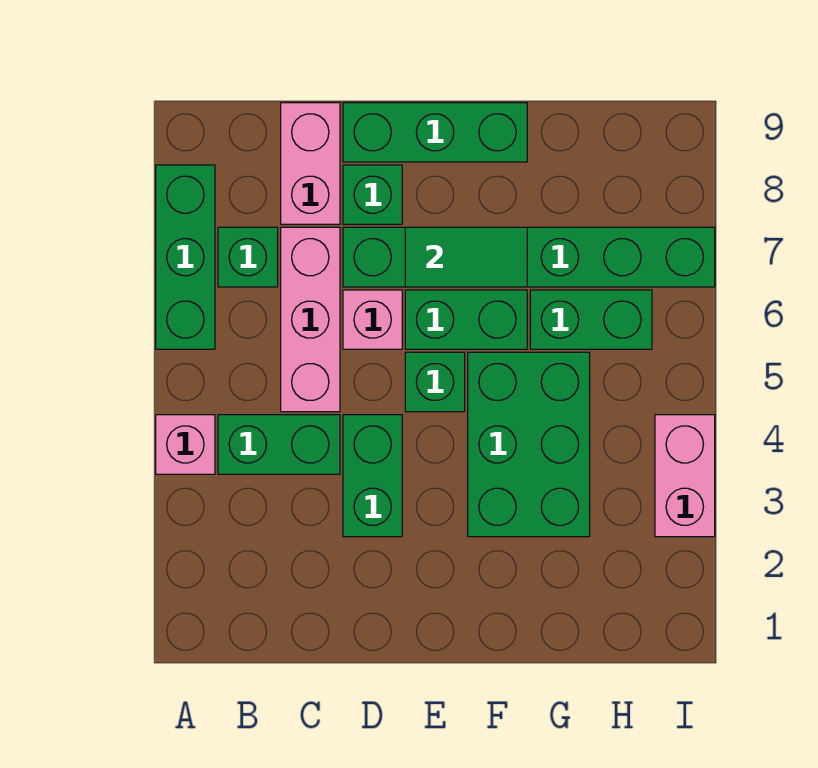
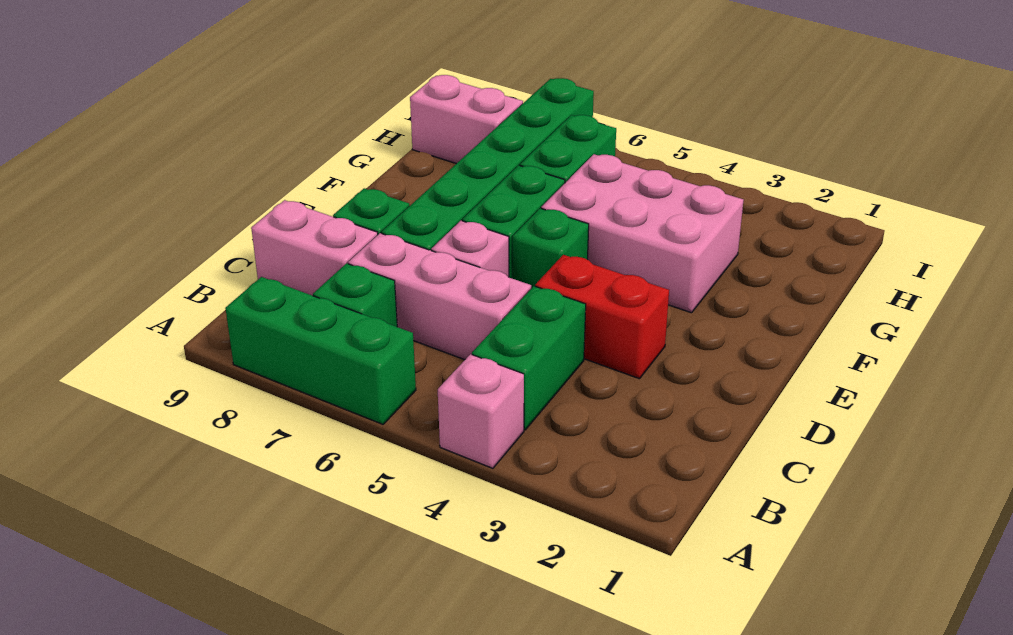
green 1x2 brick [343,415,402,537] -> red 1x2 brick [535,255,669,379]
green 1x3 brick [343,103,527,162] -> none
green 1x2 tile [405,227,527,287] -> none
green 2x3 brick [468,352,590,537] -> pink 2x3 brick [541,154,744,313]
pink 1x2 brick [655,415,715,537] -> pink 1x2 brick moved to [410,75,523,164]

